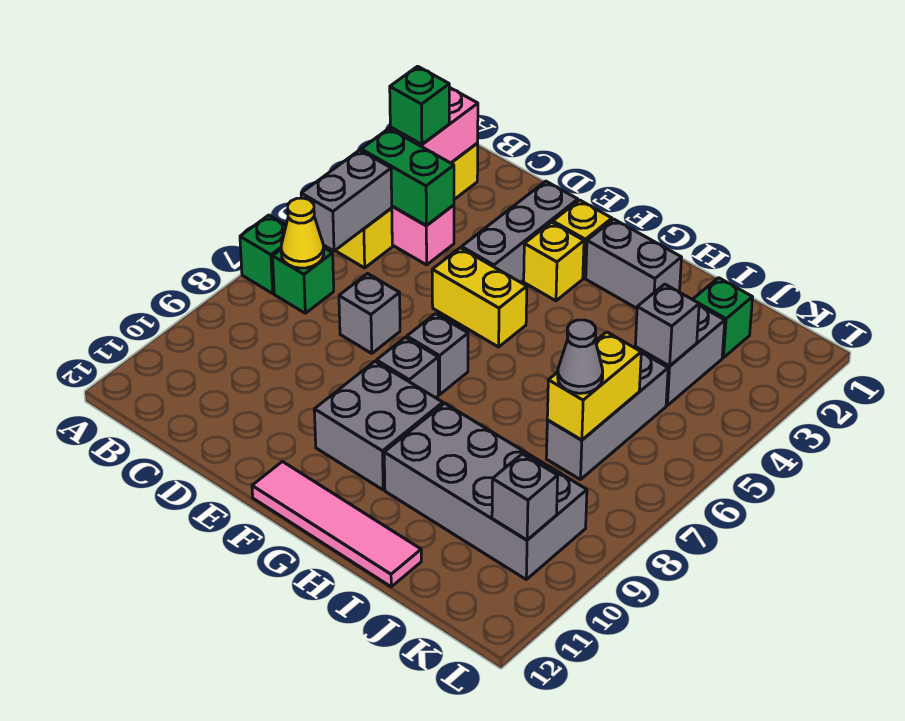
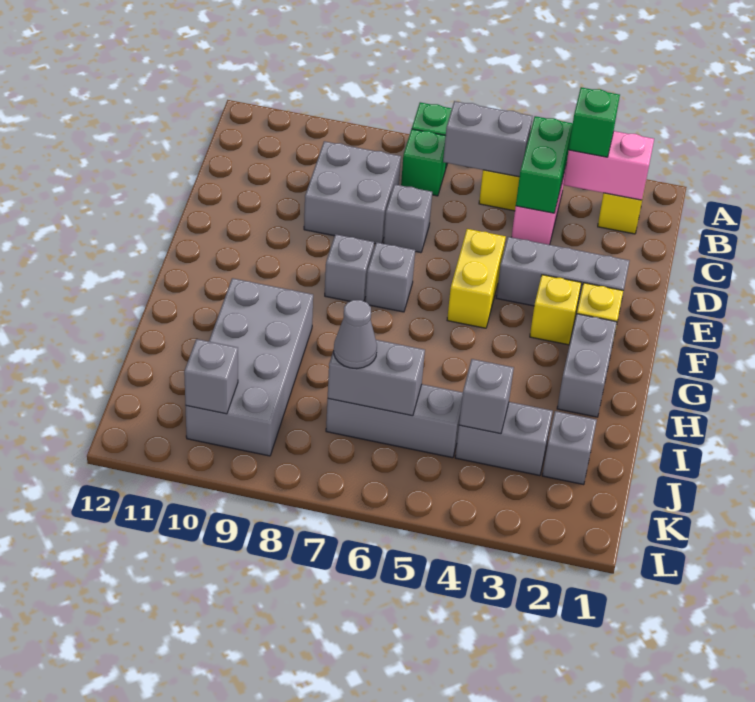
yellow 1x1 cone [281,198,324,268] -> none
grey 2x2 brick [314,361,443,490] -> grey 2x2 brick moved to [304,141,401,244]
pink 1x4 tile [252,462,421,587] -> none
green 1x1 brick [693,278,753,358] -> grey 1x1 brick [542,411,597,485]
yellow 1x2 brick [547,332,641,440] -> grey 1x2 brick [328,340,425,416]

